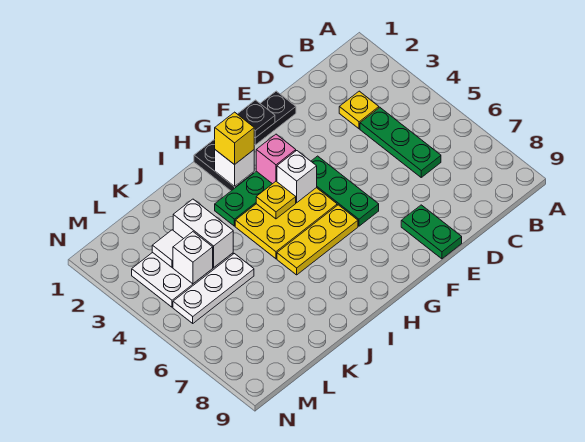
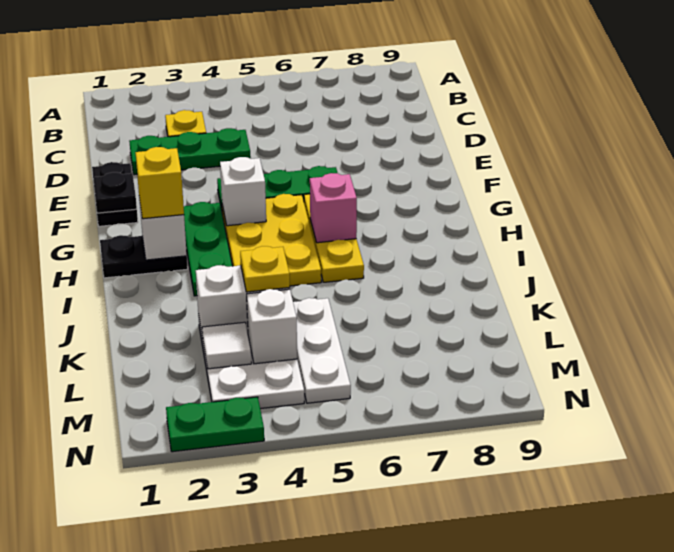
green 1x3 plate [360,108,441,177] -> green 1x3 plate moved to [129,128,251,175]
green 1x2 plate [401,205,462,259] -> green 1x2 plate moved to [166,397,264,452]
pink 1x1 brick [256,134,296,184] -> pink 1x1 brick moved to [310,173,357,243]
yellow 1x1 plate [256,181,296,219] -> yellow 1x1 plate moved to [240,246,290,292]

